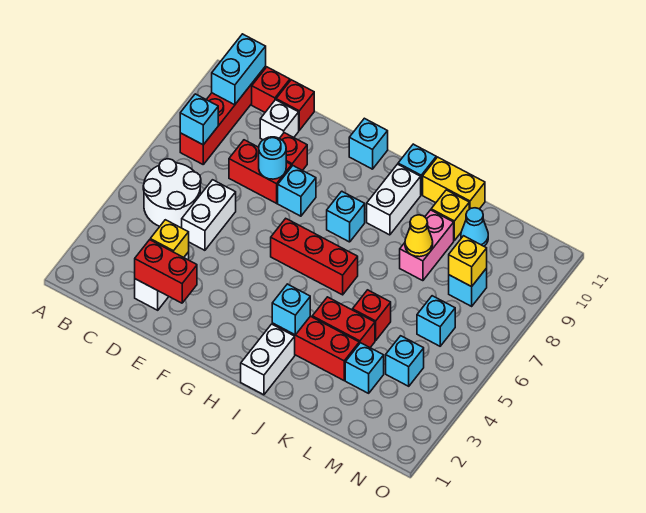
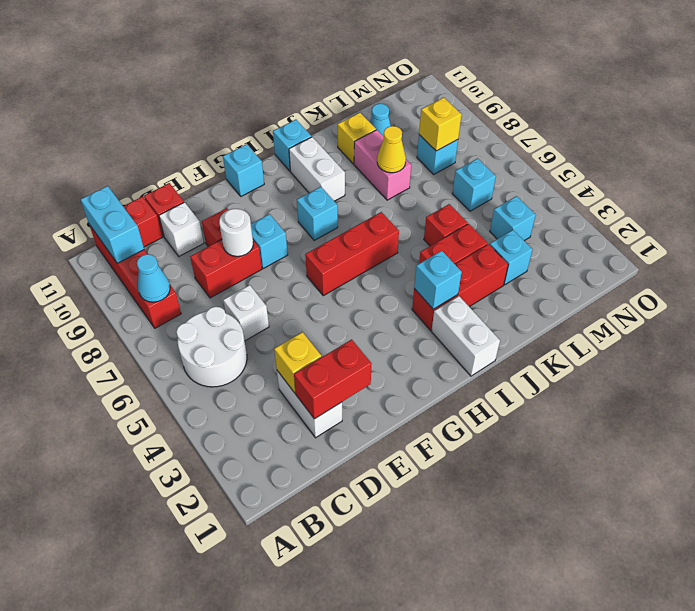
cyan 1x1 brick [180,94,218,145] -> cyan 1x1 cone [137,254,170,302]
white 1x2 brick [182,180,236,250] -> white 1x1 brick [223,285,269,341]
cyan 1x1 round brick [259,137,286,179] -> white 1x1 round brick [219,209,253,256]
yellow 1x2 brick [423,157,485,209] -> none

